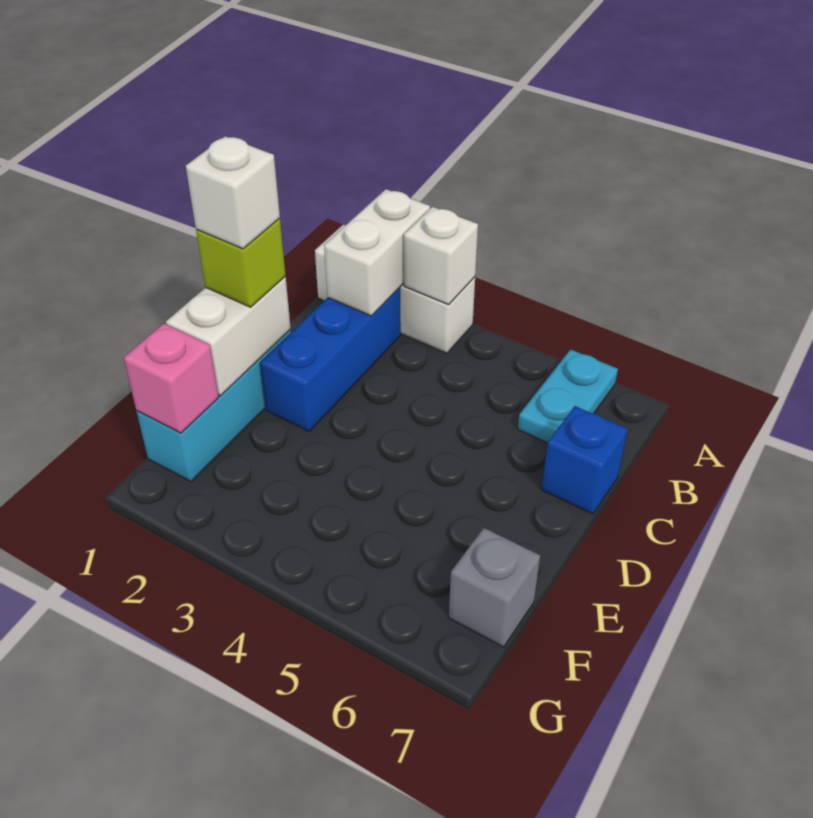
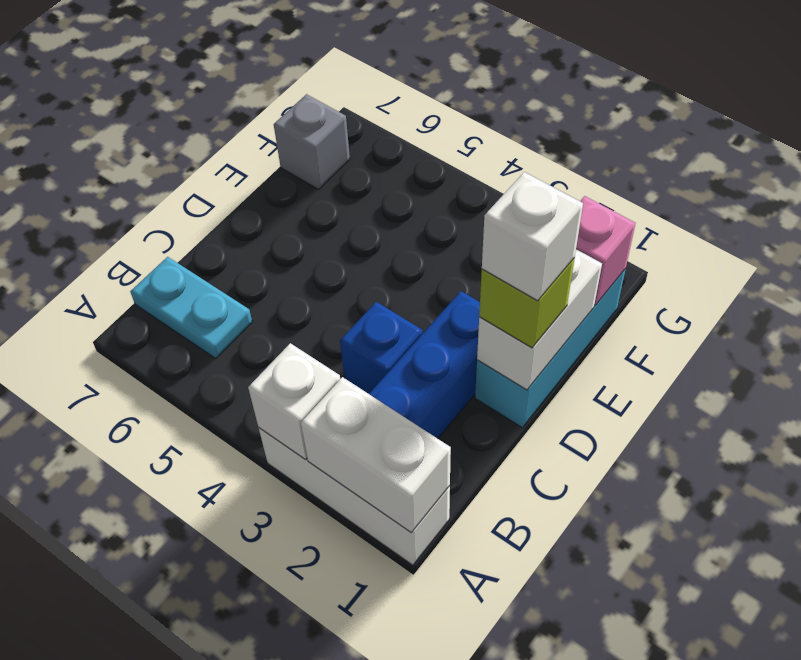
white 1x2 brick [324,189,430,316] -> white 1x2 brick turned to [301,377,451,533]
cyan 1x2 plate [518,349,618,443] -> cyan 1x2 plate turned to [130,257,252,358]
blue 1x1 brick [542,406,628,514] -> blue 1x1 brick moved to [340,302,422,394]

